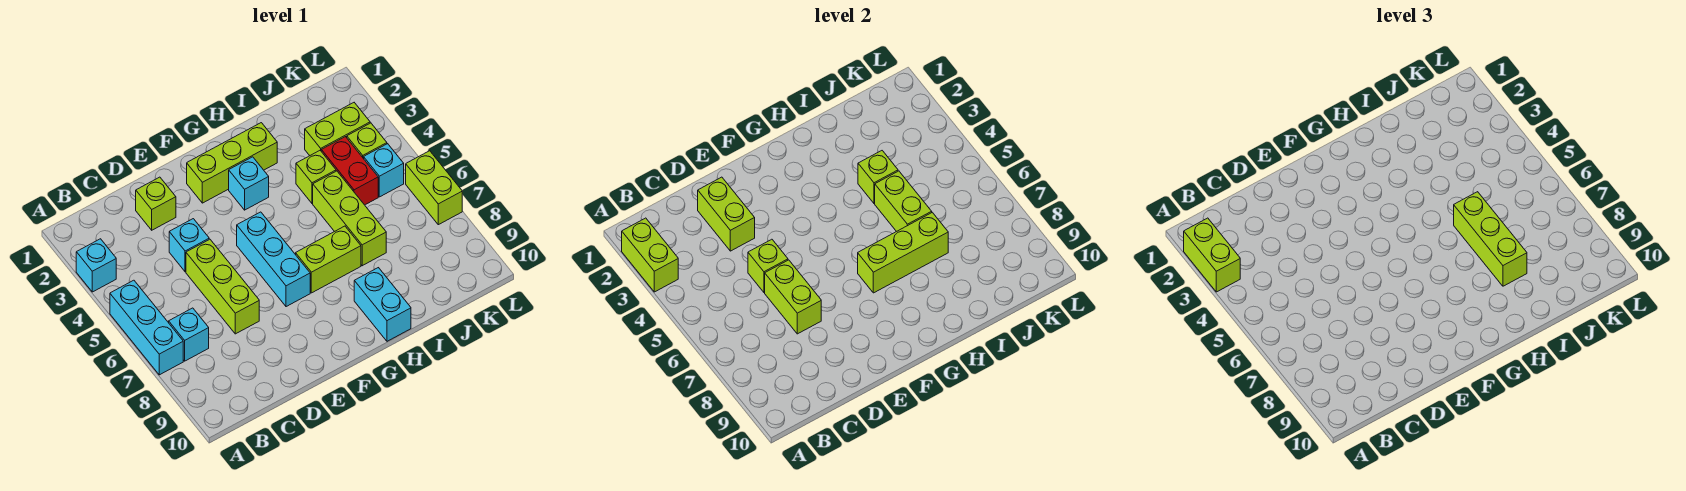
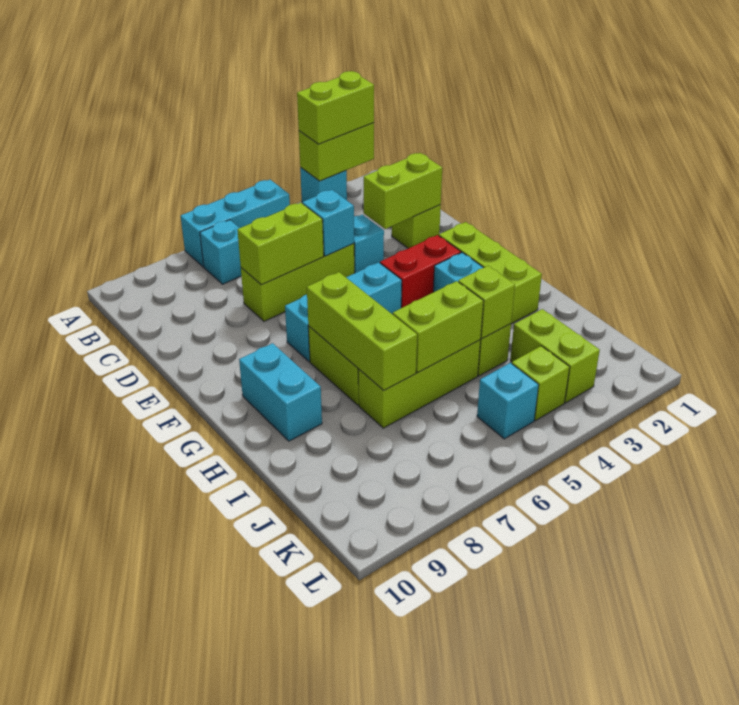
lime 1x1 brick [748,239,788,292] -> cyan 1x1 brick [302,190,354,256]
cyan 1x2 brick [354,268,411,341] -> cyan 1x2 brick turned to [239,343,322,441]
lime 1x3 brick [1454,192,1527,286] -> none
red 1x2 brick [321,137,378,205] -> red 1x2 brick moved to [380,235,461,308]
lime 1x2 brick [406,151,462,225] -> none

